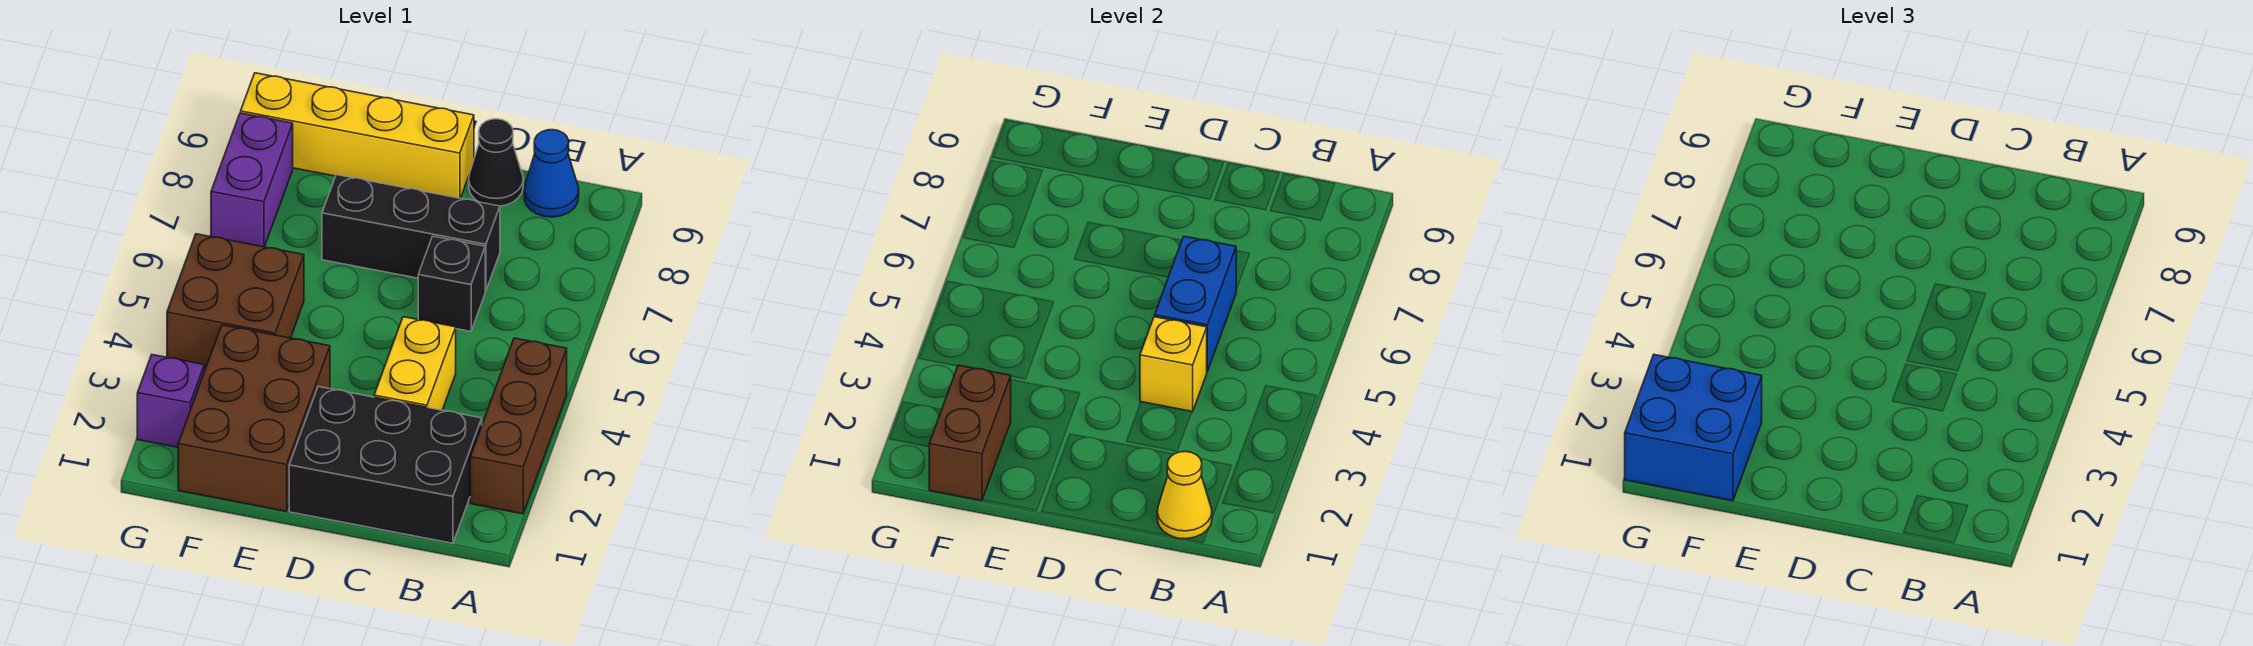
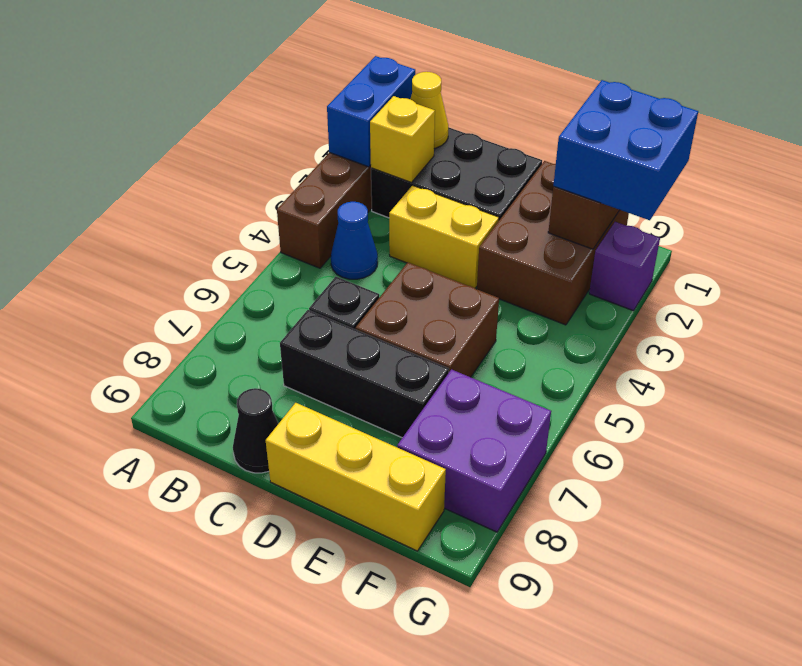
blue 1x1 cone [524,130,579,217] -> blue 1x1 cone moved to [331,202,378,279]
yellow 1x2 brick [374,317,456,410] -> yellow 1x2 brick turned to [389,185,499,288]
yellow 1x1 brick [1140,317,1207,412] -> yellow 1x1 brick moved to [370,96,435,183]
blue 1x2 brick [1155,236,1236,371] -> blue 1x2 brick moved to [327,56,415,167]
yellow 1x4 brick [241,73,474,198] -> yellow 1x3 brick [266,403,446,551]
brown 2x2 brick [167,234,304,367] -> brown 2x2 brick moved to [356,263,499,377]
purple 1x2 brick [211,113,293,247] -> purple 2x2 brick [397,369,551,532]

